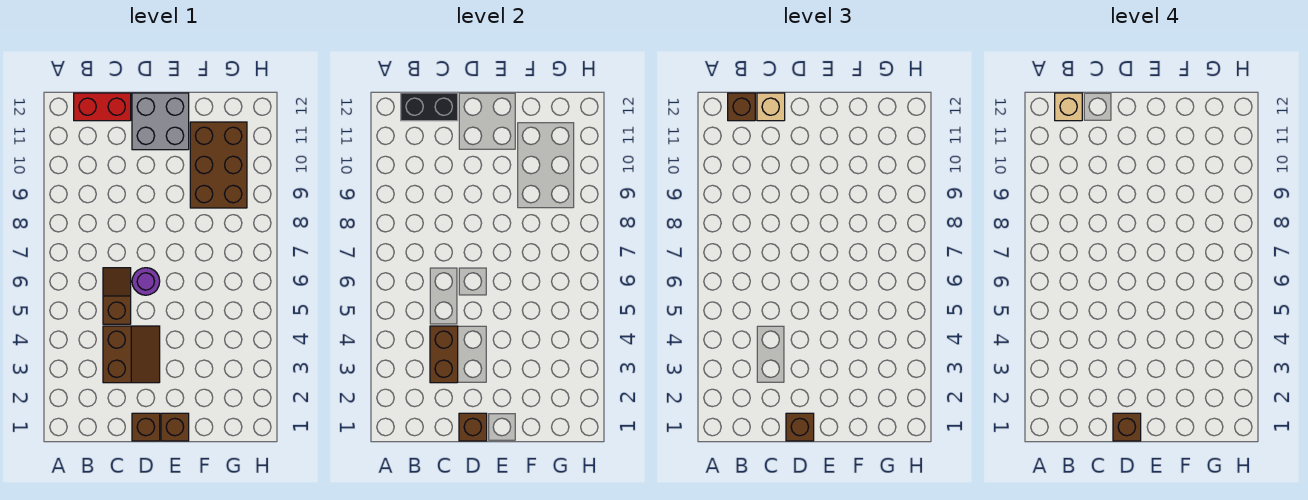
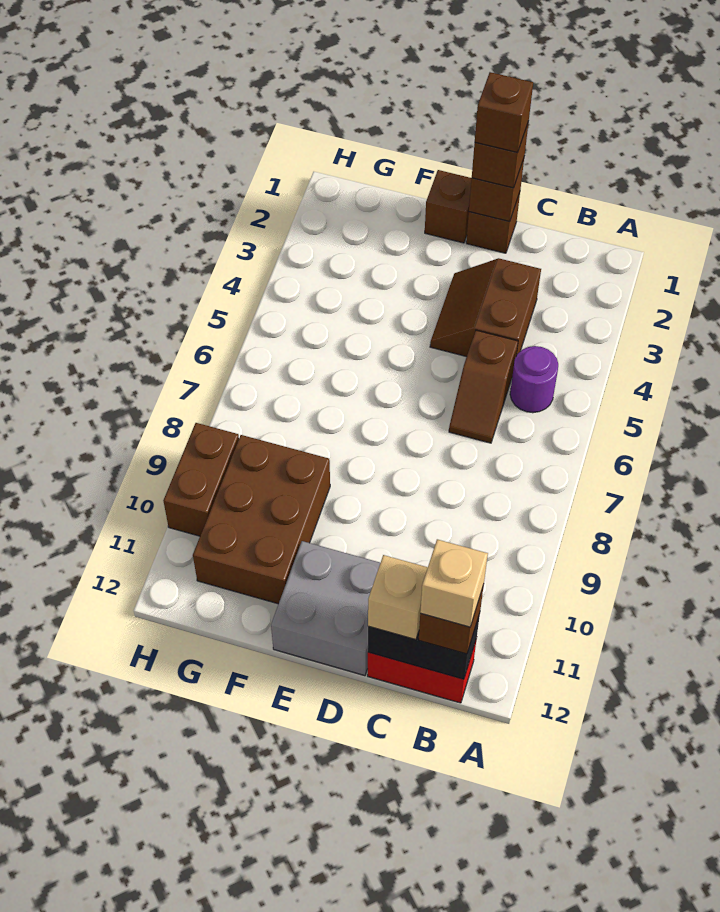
brown 1x2 brick [430,326,458,383] -> brown 1x2 brick moved to [163,423,239,536]
purple 1x1 round brick [132,268,160,295] -> purple 1x1 round brick moved to [510,346,558,413]

